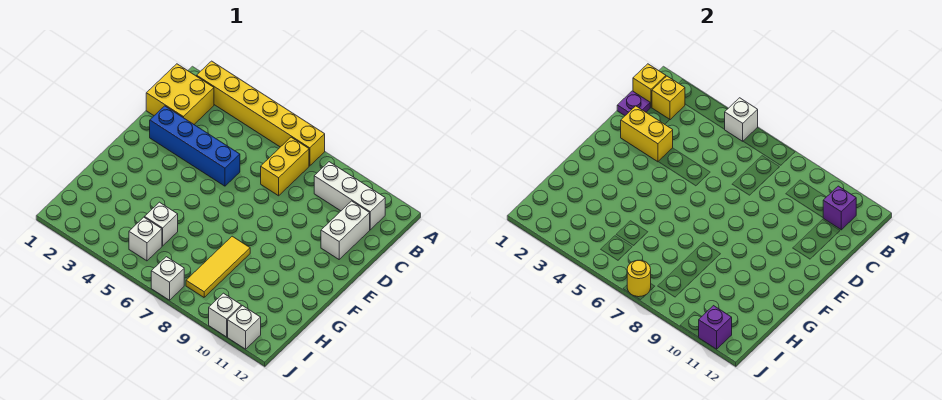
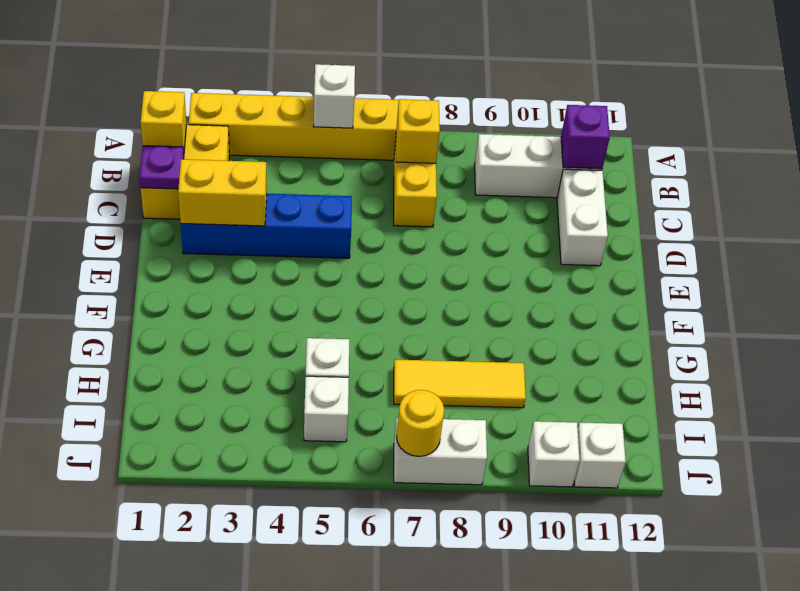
yellow 1x1 brick [652,76,685,120] -> yellow 1x1 brick moved to [396,99,440,163]
yellow 1x3 tile [186,236,250,297] -> yellow 1x3 tile turned to [394,360,526,408]
white 1x1 brick [151,257,184,300] -> white 1x2 brick [394,418,487,485]
purple 1x1 brick [699,306,732,349] -> none

